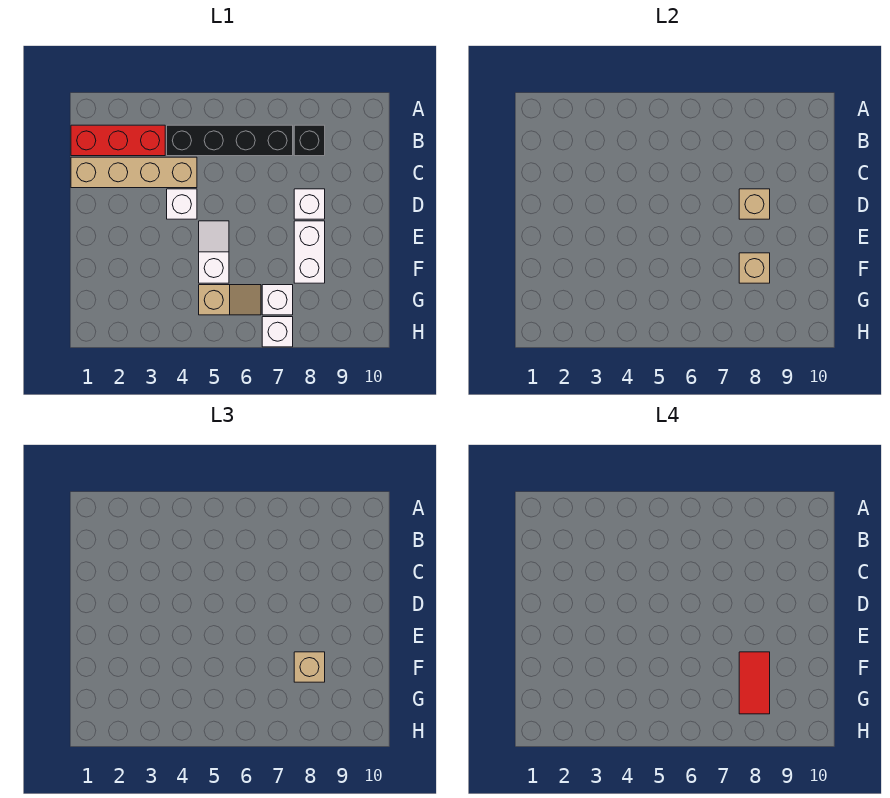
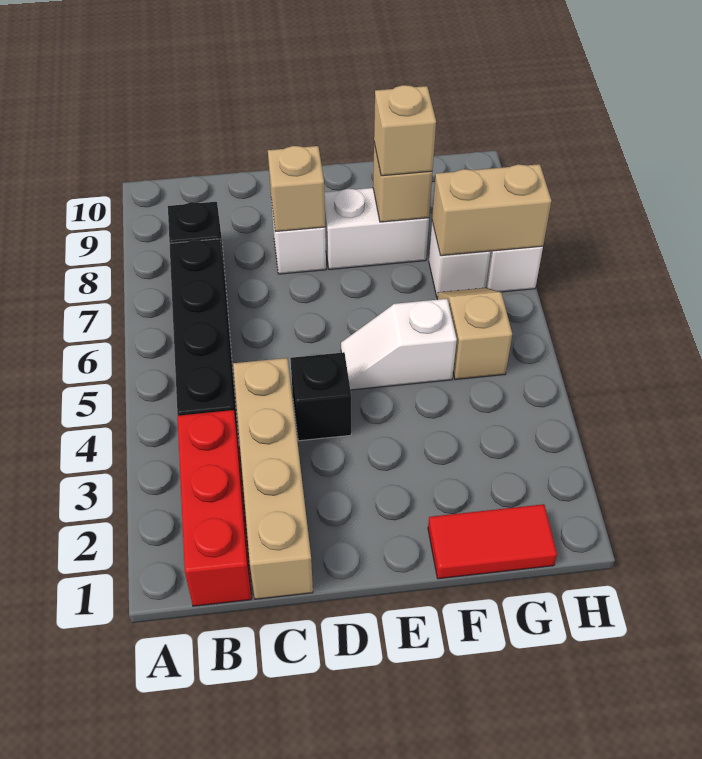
white 1x1 brick [167,189,197,219] -> black 1x1 brick [290,352,351,441]
red 1x2 tile [739,652,770,714] -> red 1x2 tile moved to [428,504,557,579]
none -> tan 1x2 brick [432,164,551,256]

